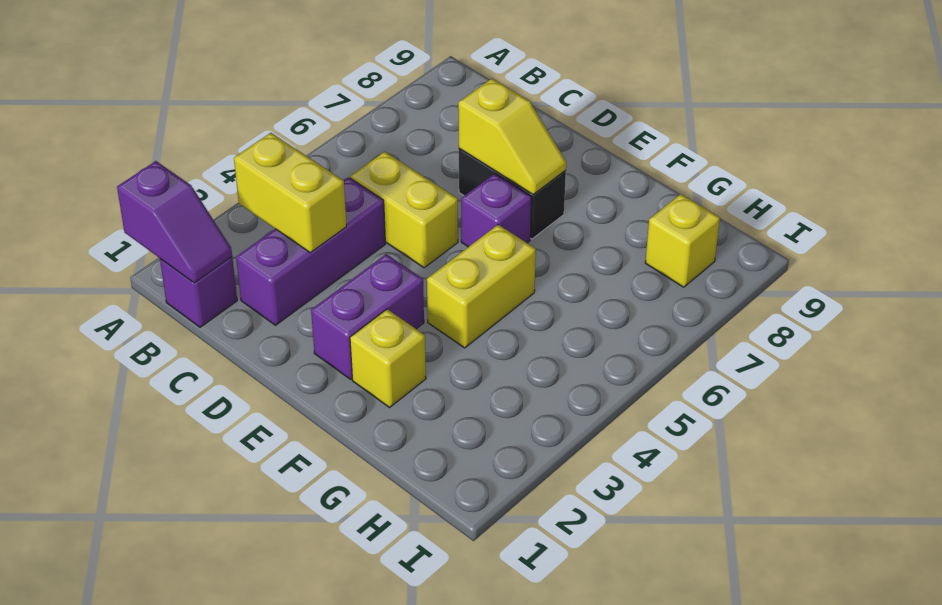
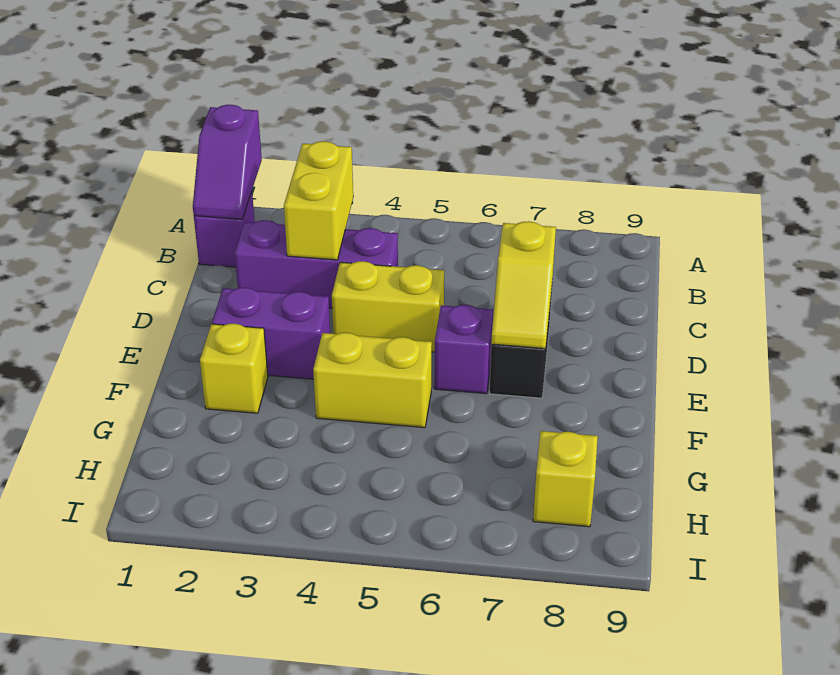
yellow 1x2 brick [350,152,458,268] -> yellow 1x2 brick turned to [332,261,444,352]

